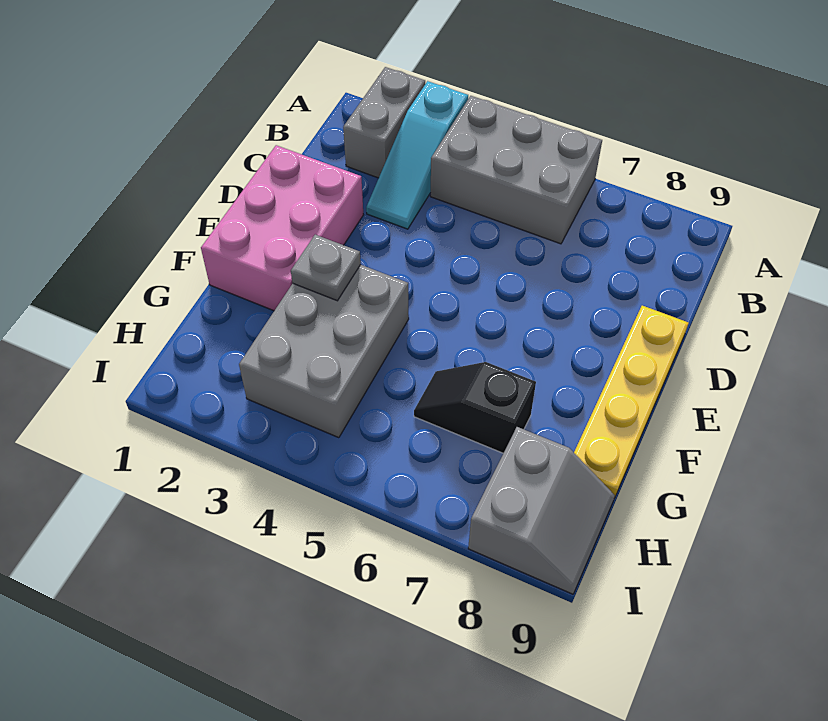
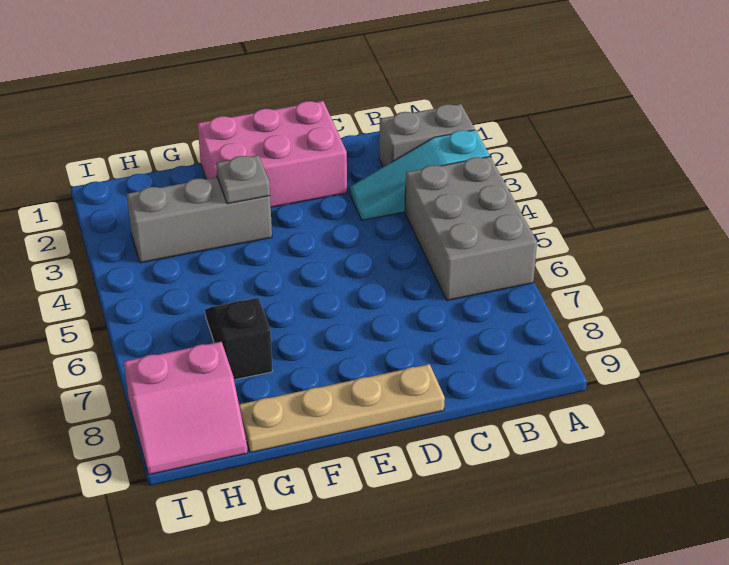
yellow 1x4 plate [574,306,688,498] -> tan 1x4 plate [239,364,445,453]
grey 2x3 brick [239,265,409,438] -> grey 1x3 brick [127,177,272,263]
grey 2x2 slope [468,427,615,594] -> pink 2x2 slope [124,342,248,475]

